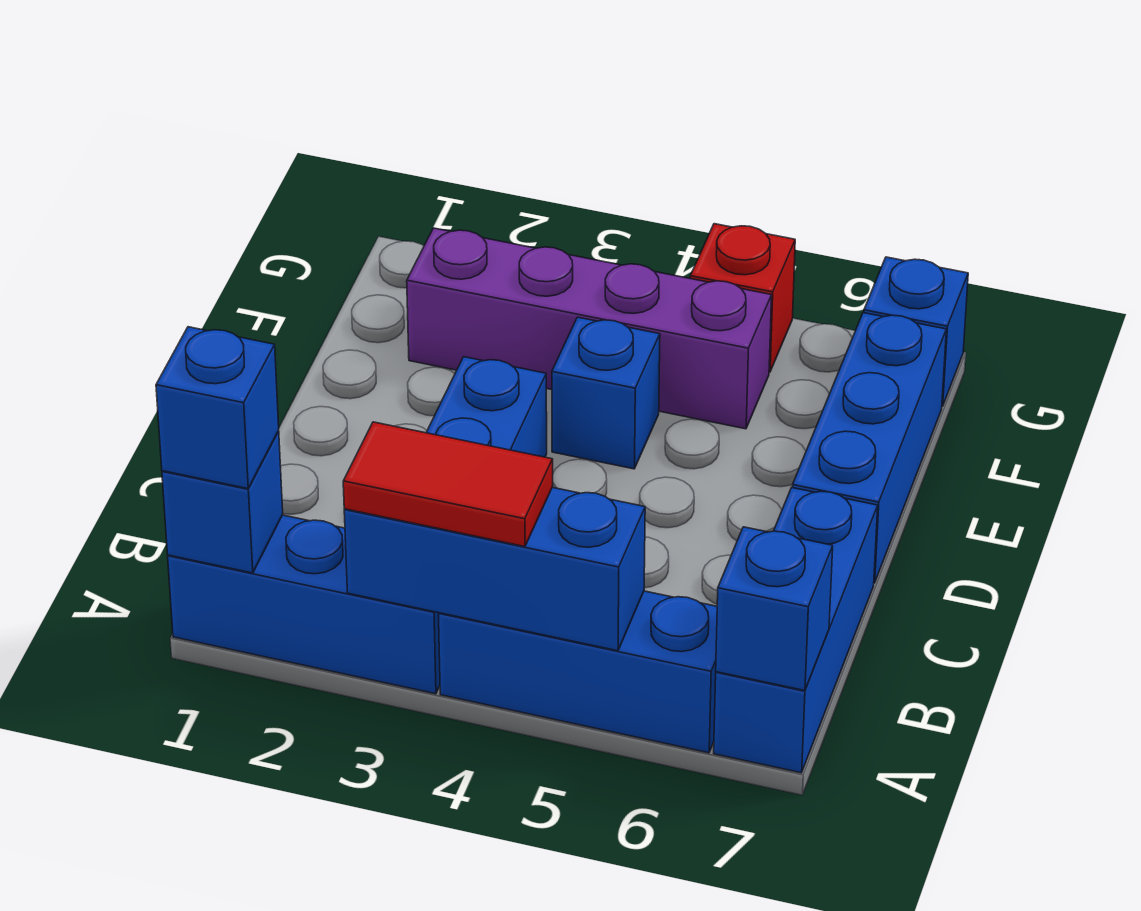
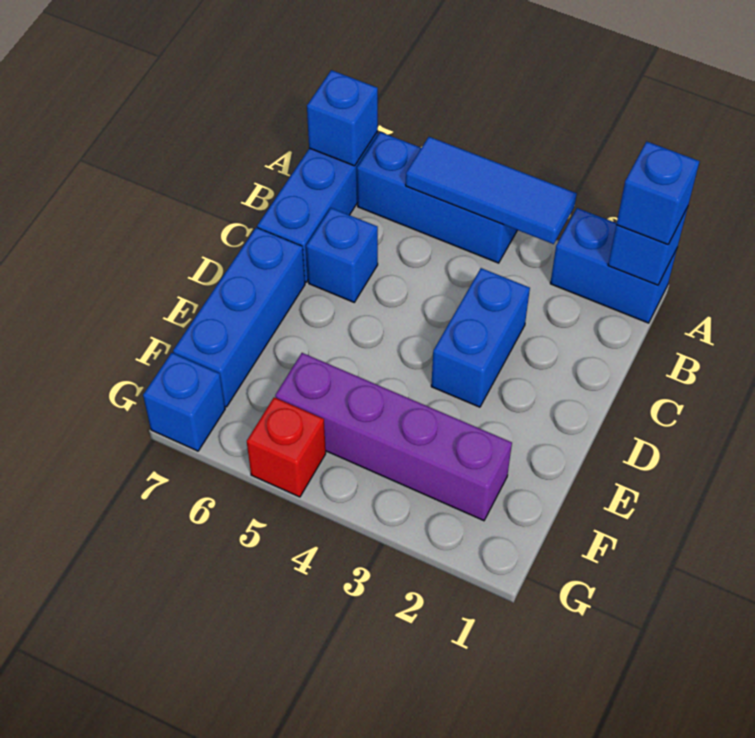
blue 1x3 brick [168,515,440,694] -> blue 1x2 brick [550,208,677,323]
blue 1x3 brick [344,487,645,651] -> blue 1x3 tile [406,137,577,244]
red 1x2 tile [343,422,553,547] -> none
blue 1x1 brick [552,317,660,469] -> blue 1x1 brick moved to [306,208,378,302]

